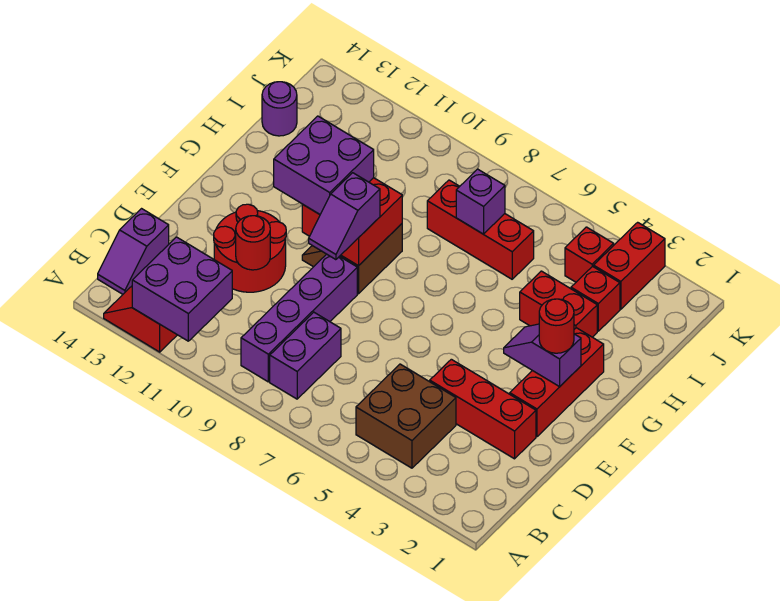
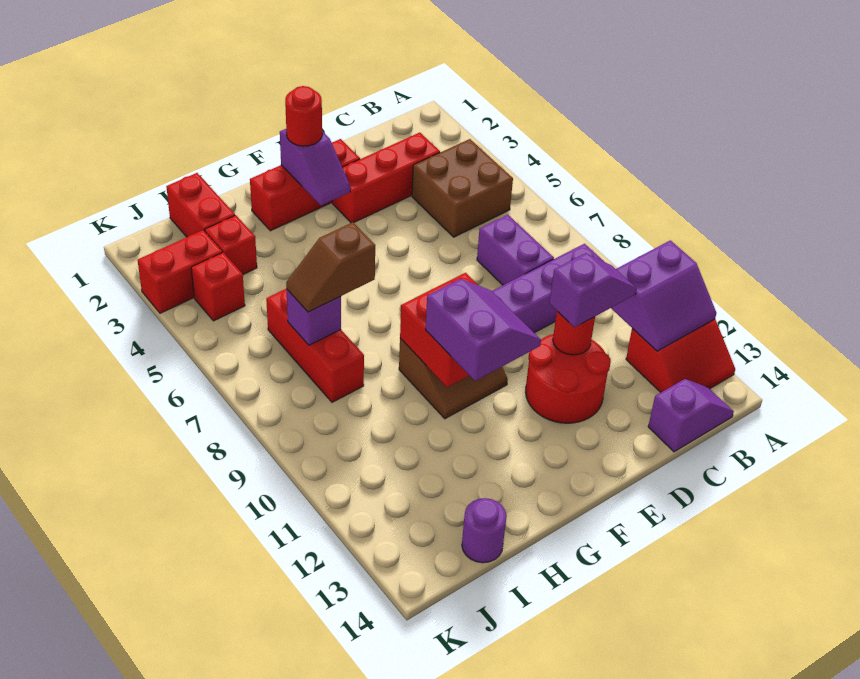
purple 2x2 brick [132,237,232,341] -> purple 2x2 slope [611,240,716,351]
purple 1x2 brick [270,312,341,399] -> purple 1x2 brick turned to [477,215,554,285]
red 1x3 brick [430,359,536,459] -> red 1x3 brick turned to [332,133,440,223]
purple 1x2 slope [309,173,380,260] -> purple 1x2 slope moved to [549,253,637,327]
purple 2x2 brick [274,116,374,214] -> purple 2x2 slope [425,279,541,381]
red 1x2 brick [520,271,597,337] -> red 1x2 brick moved to [166,173,235,237]
none -> brown 1x2 slope [286,222,375,312]

